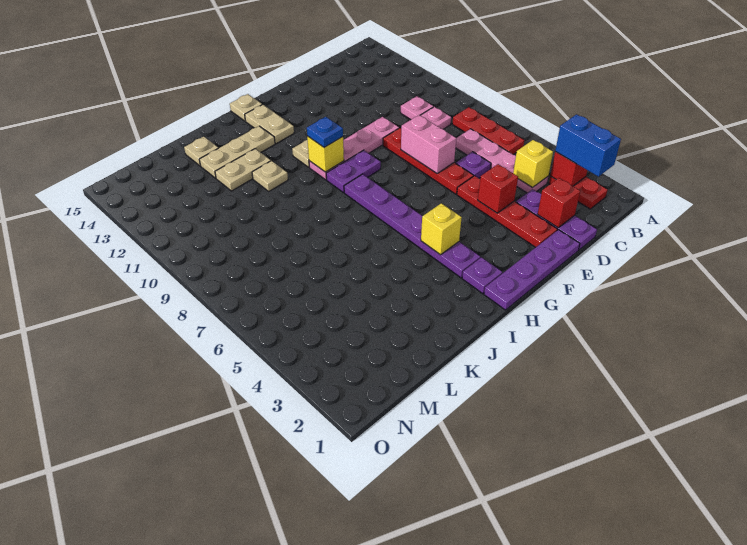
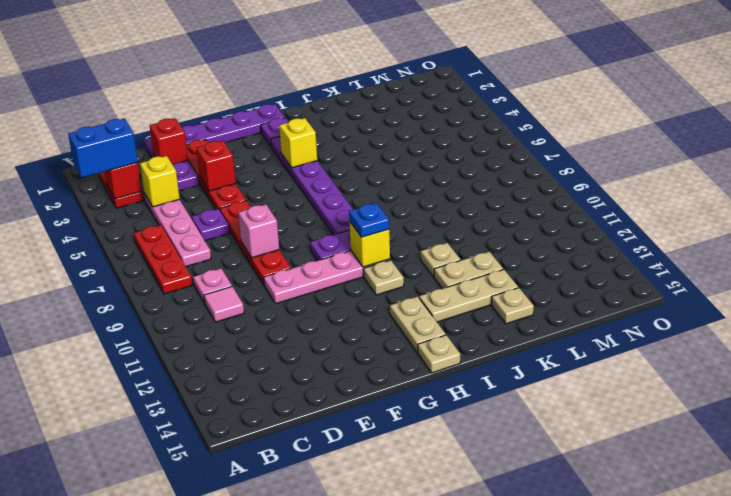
blue 1x2 brick [555,114,621,177] -> blue 1x2 brick turned to [68,119,138,178]
pink 1x1 plate [401,96,433,120] -> pink 1x1 tile [204,287,244,322]
pink 1x2 brick [401,115,456,173] -> pink 1x1 brick [238,204,279,258]

